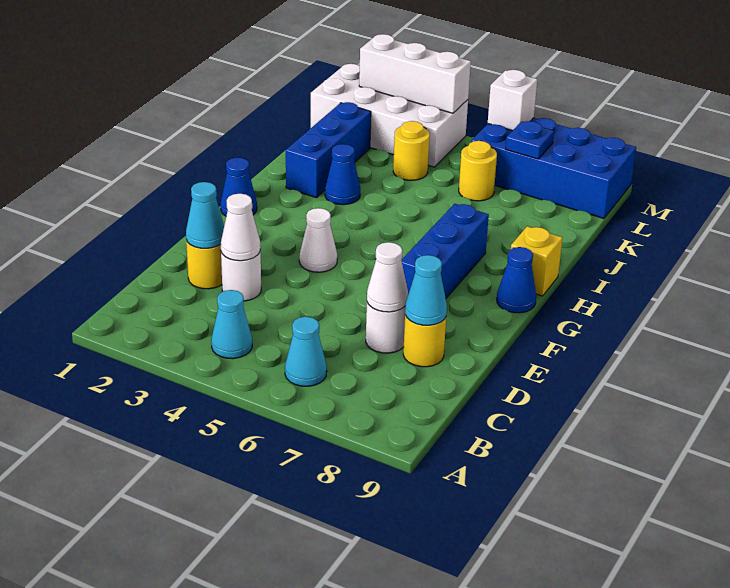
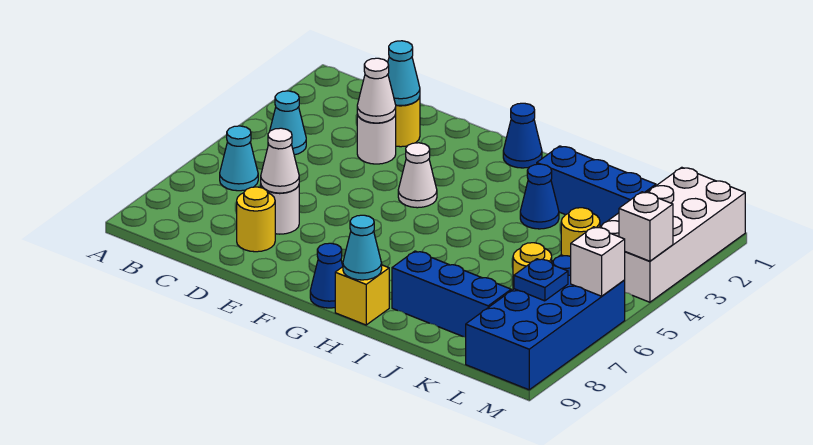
cyan 1x1 cone [405,255,447,325] -> cyan 1x1 cone moved to [343,215,382,280]
blue 1x3 brick [401,204,489,298] -> blue 1x3 brick moved to [392,251,511,337]
white 1x3 brick [359,34,471,113] -> white 1x1 brick [619,192,673,261]

